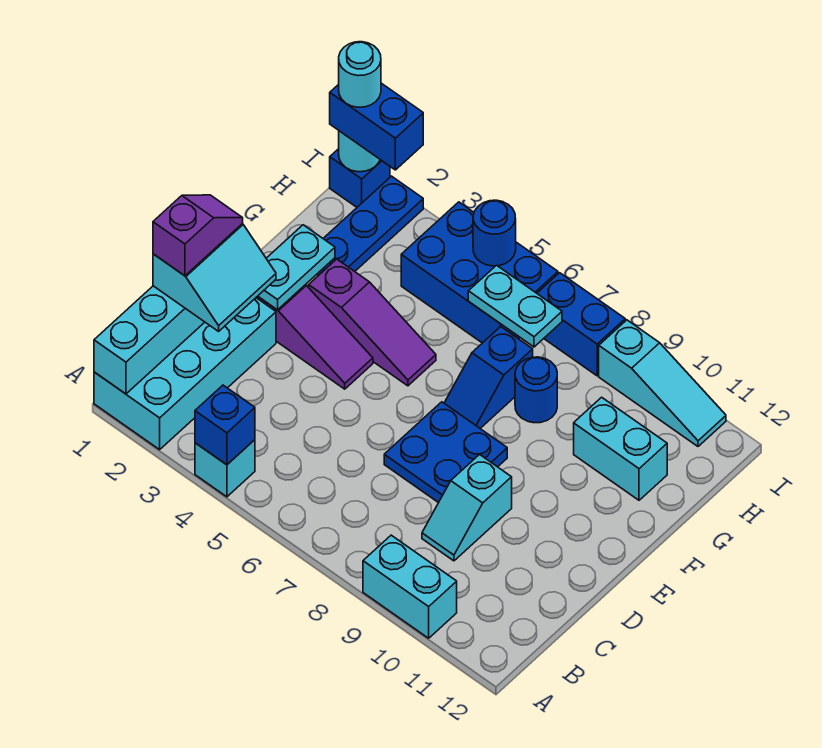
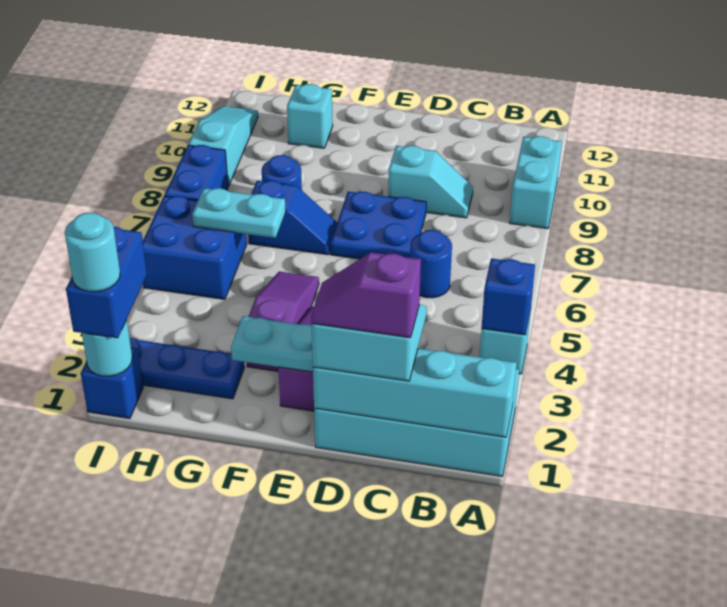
cyan 1x2 brick [574,397,667,500] -> cyan 1x1 brick [287,84,333,148]
blue 2x3 brick [401,202,558,343] -> blue 2x2 brick [143,196,247,299]
cyan 1x2 plate [468,265,562,347] -> cyan 1x2 plate turned to [192,188,286,238]
blue 1x1 round brick [473,200,516,266] -> blue 1x1 round brick moved to [410,230,452,298]

